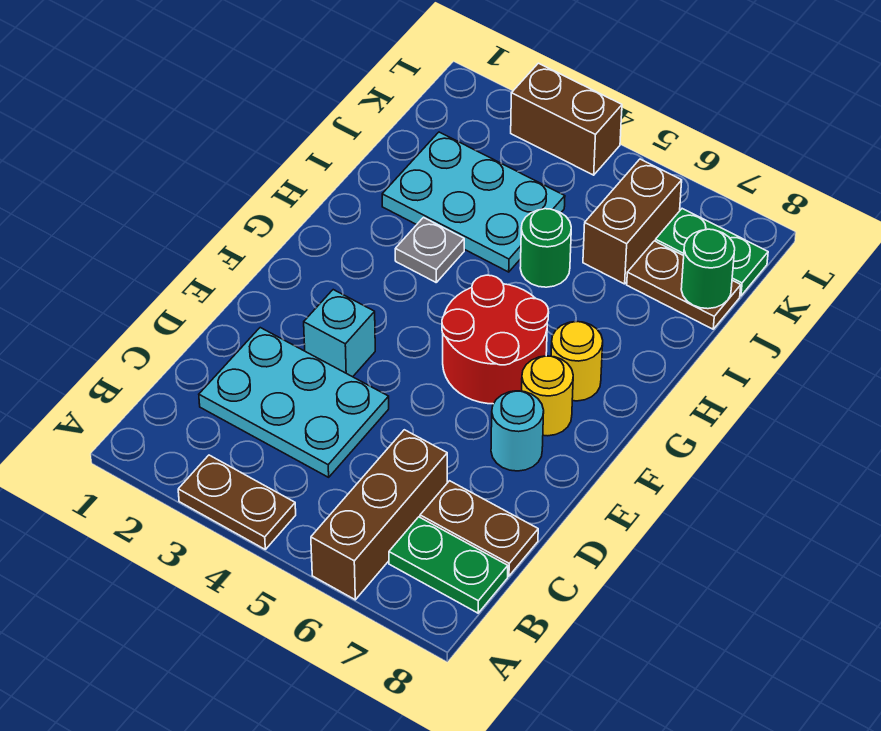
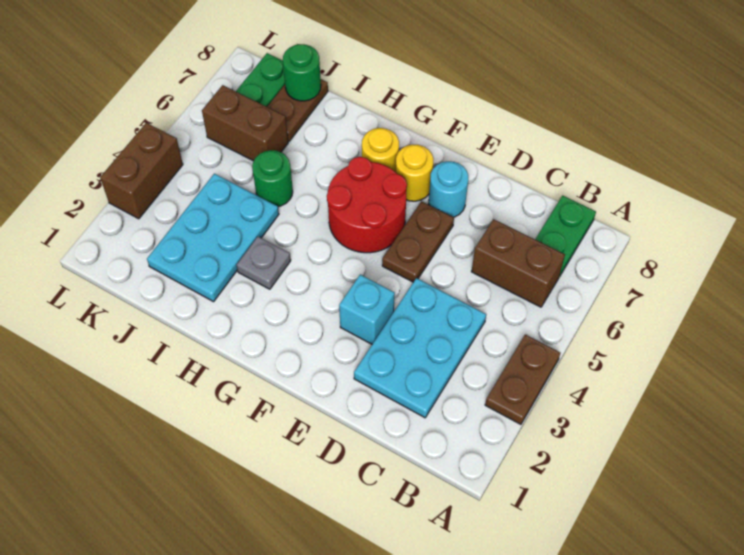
brown 1x3 brick [311,430,447,600] -> brown 1x2 brick [472,219,565,307]
brown 1x2 plate [420,481,538,576] -> brown 1x2 plate moved to [382,201,454,282]

